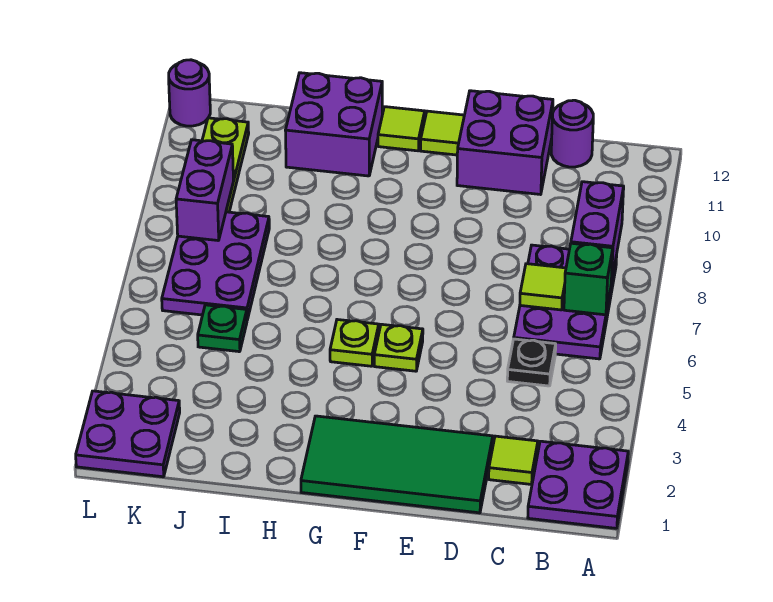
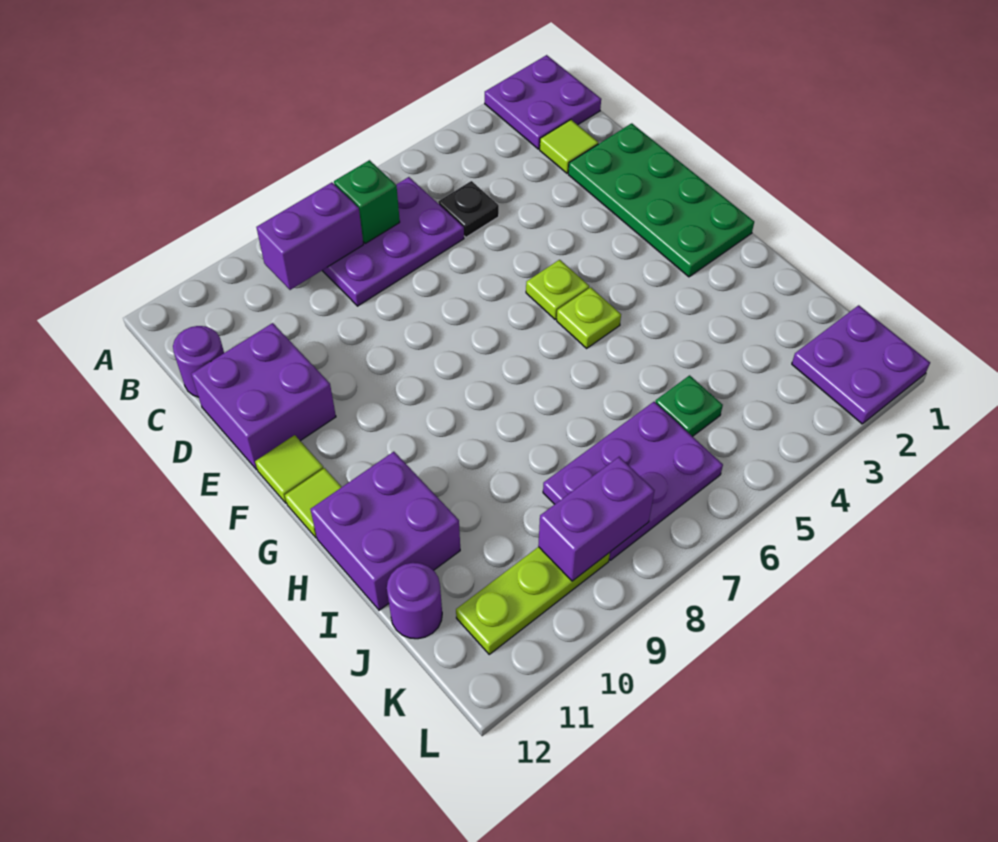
lime 1x1 tile [520,264,566,310] -> none
green 2x4 tile [301,416,493,513] -> green 2x4 plate [568,123,754,277]
purple 1x1 round brick [169,60,210,126] -> purple 1x1 round brick moved to [387,563,442,639]

